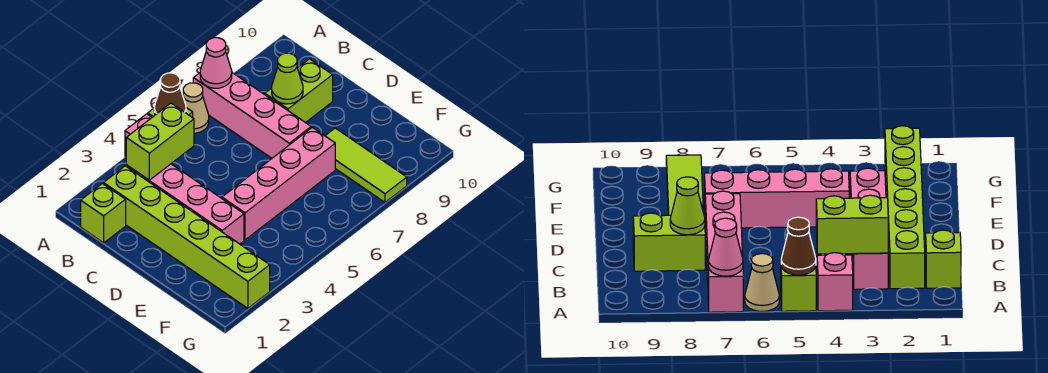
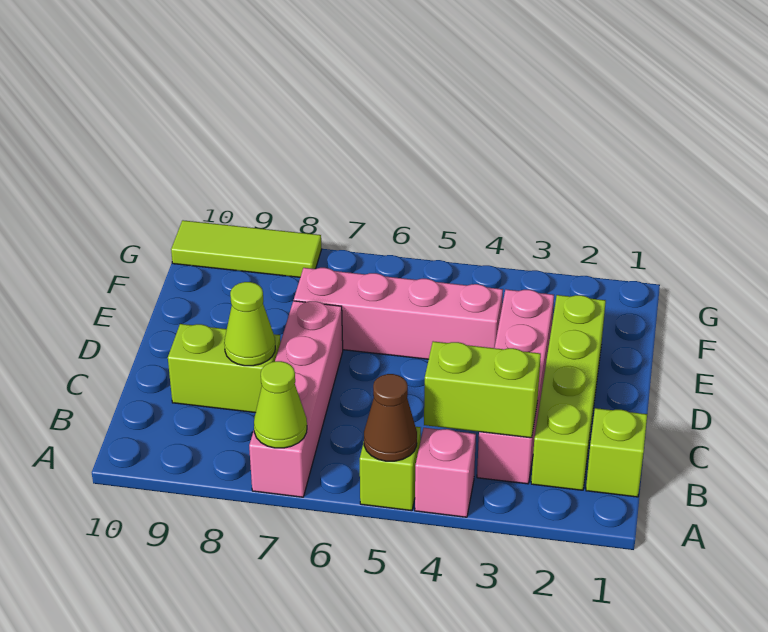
tan 1x1 cone [183,83,209,133] -> none
pink 1x1 cone [200,38,232,88] -> lime 1x1 cone [254,361,307,448]
lime 1x6 brick [103,166,270,308] -> lime 1x4 brick [531,295,606,490]
lime 1x3 tile [325,128,407,202] -> lime 1x3 tile turned to [171,220,321,277]

